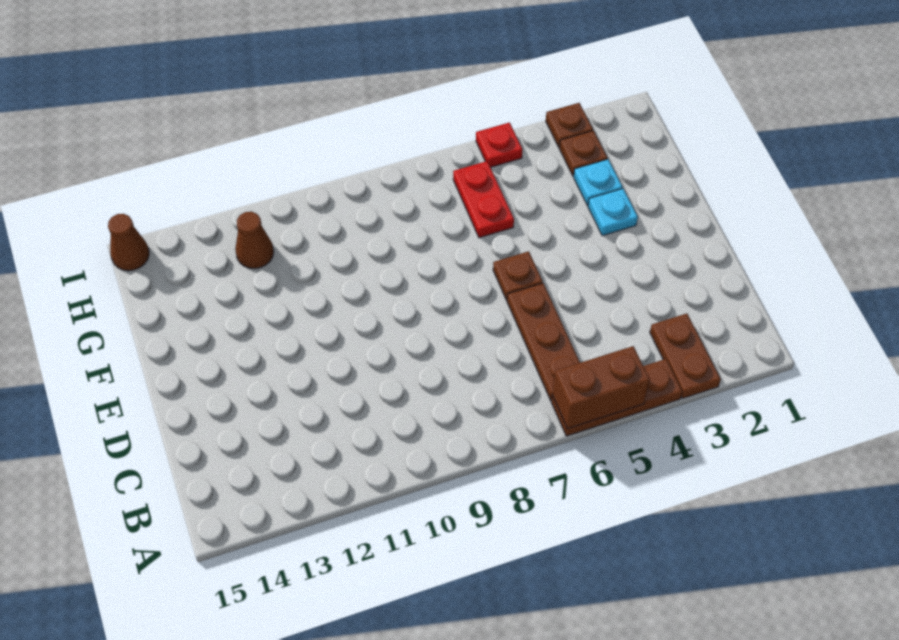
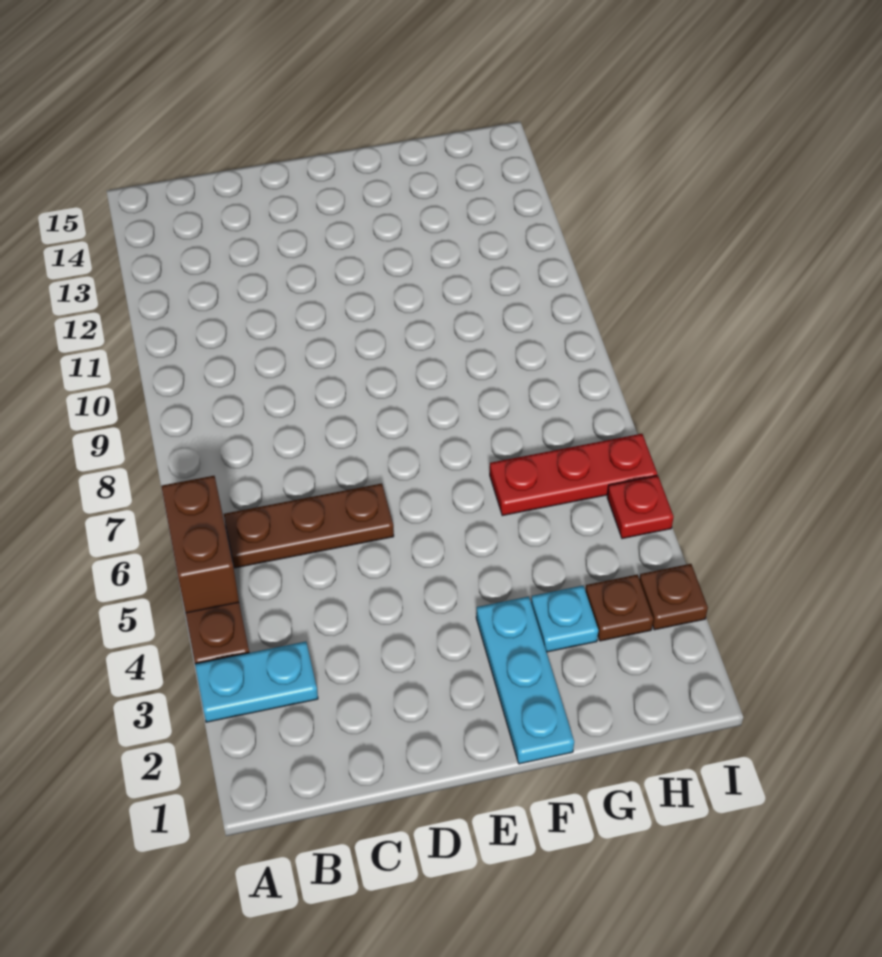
brown 1x2 plate [650,314,721,398] -> cyan 1x2 plate [195,642,318,722]
brown 1x1 plate [493,251,543,300] -> none
cyan 1x1 plate [588,188,638,236] -> cyan 1x3 plate [476,596,574,764]
red 1x2 plate [453,161,514,238] -> red 1x3 plate [490,434,657,516]
brown 1x1 cone [235,212,274,269] -> none
brown 1x1 cone [108,214,149,271] -> none

